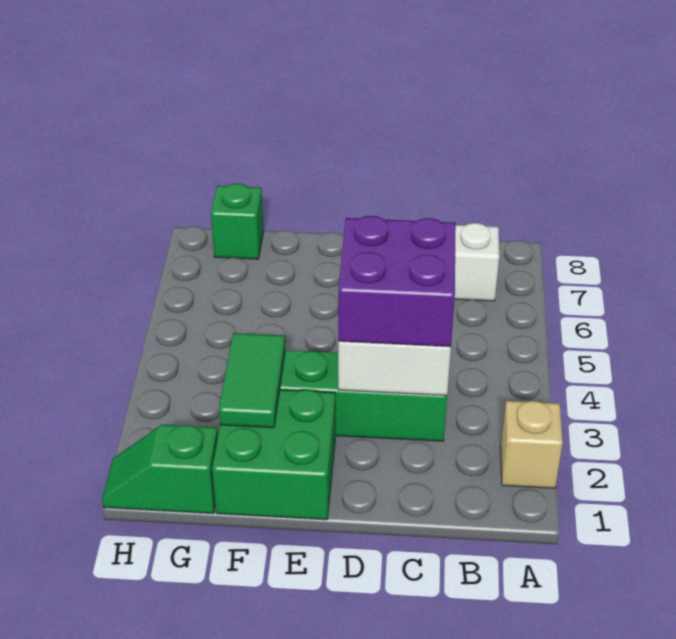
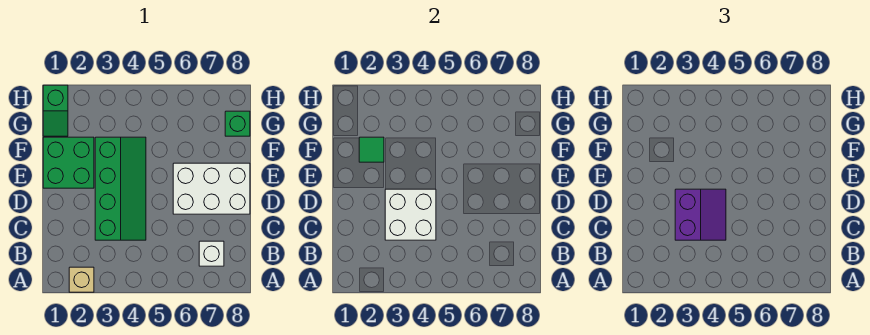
purple 2x2 brick [338,216,456,347] -> purple 2x2 slope [675,189,726,240]
none -> white 2x3 brick [173,163,250,214]
green 1x2 tile [219,333,285,428] -> green 1x1 tile [359,137,384,162]
green 1x2 slope [102,425,218,514] -> green 1x2 slope turned to [43,85,68,136]

